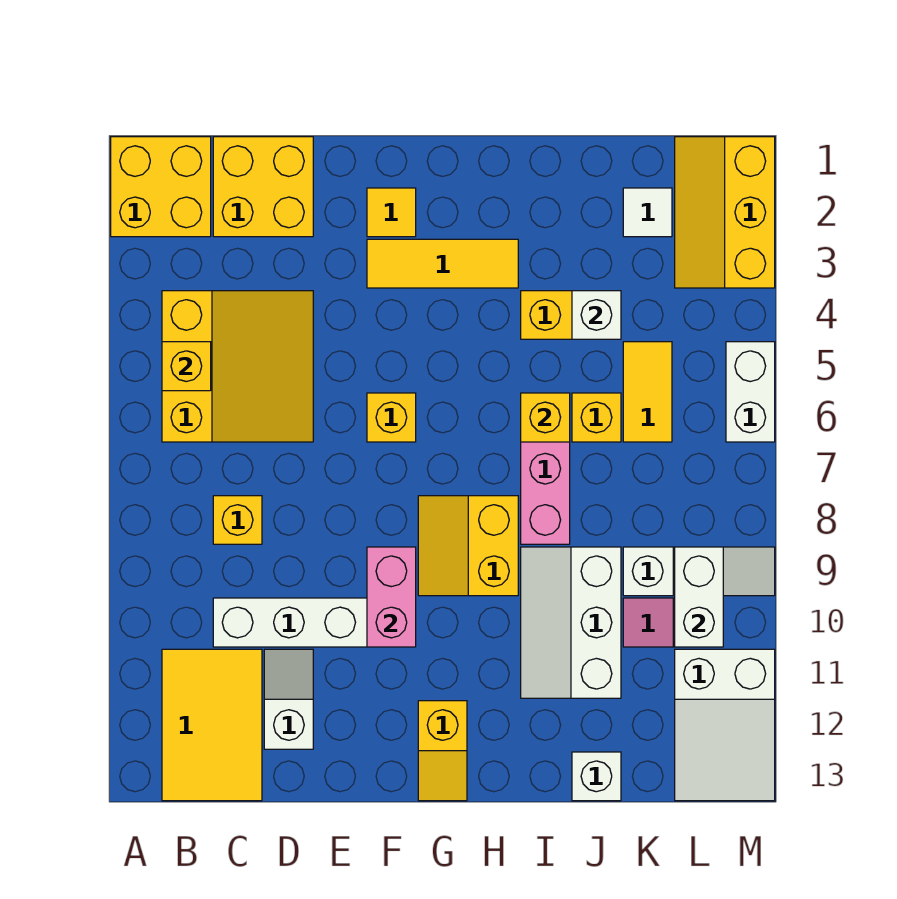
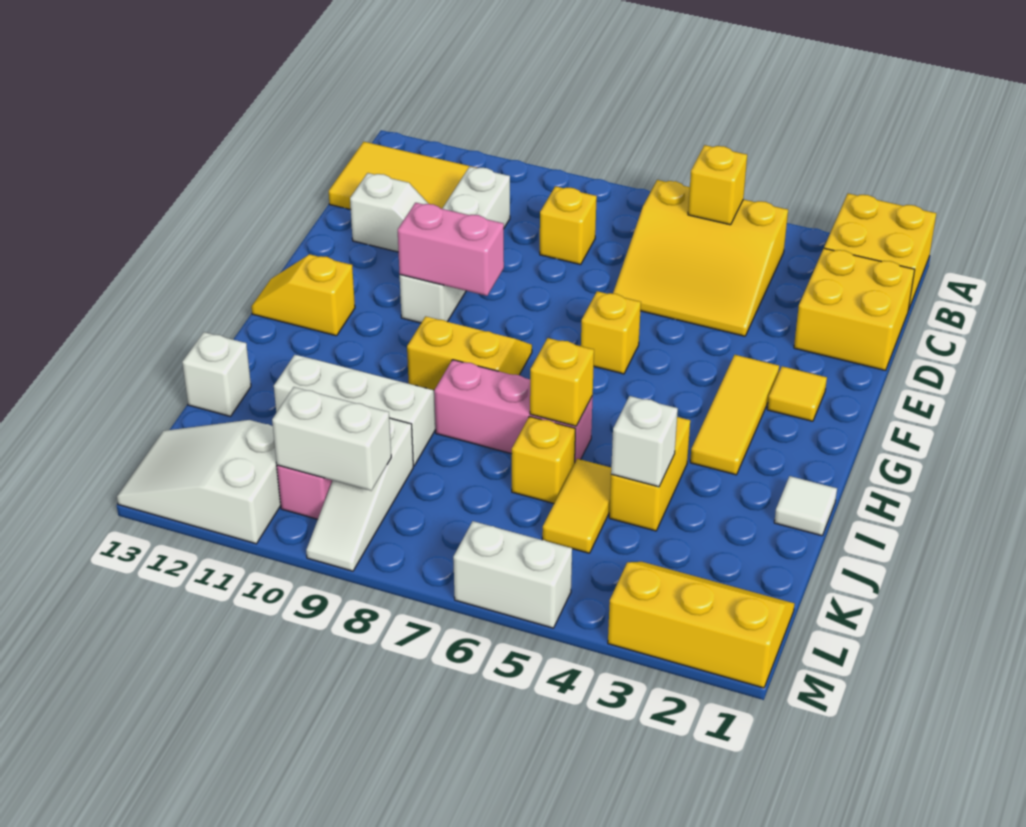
white 1x1 tile [623,188,672,237] -> white 1x1 tile moved to [774,476,837,536]
yellow 1x2 tile [623,342,672,442] -> yellow 1x2 tile turned to [542,459,611,553]

